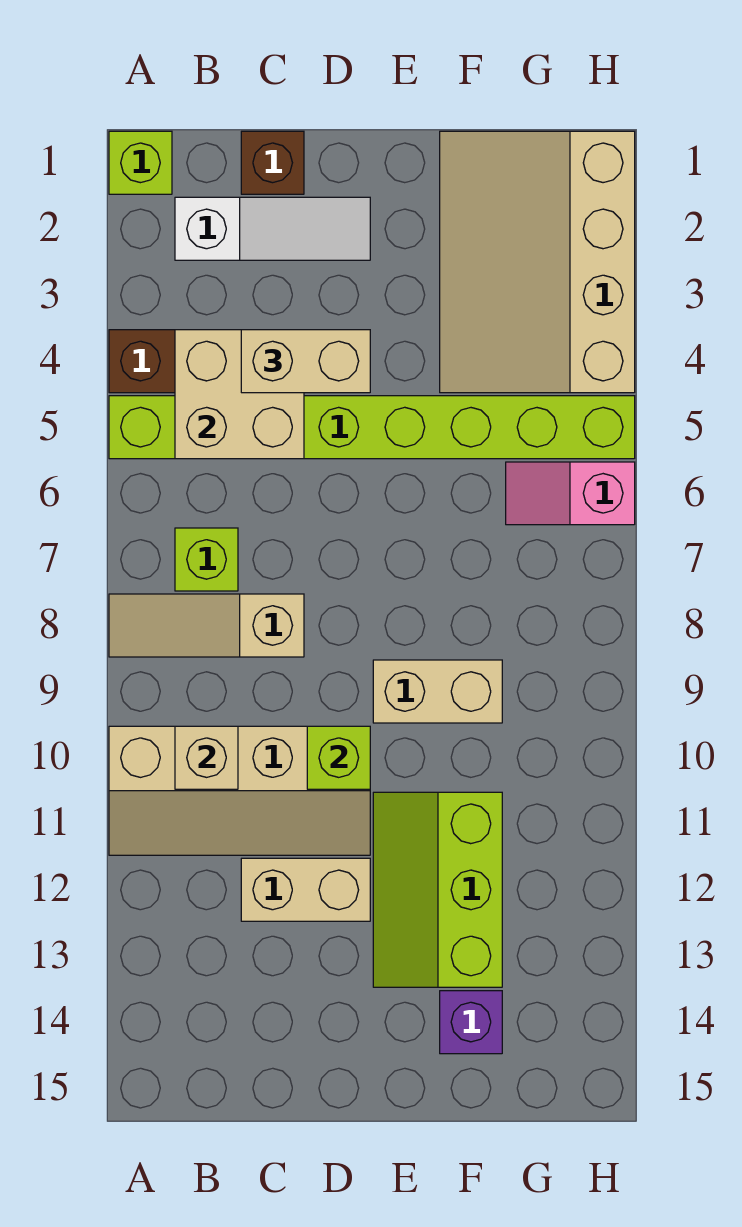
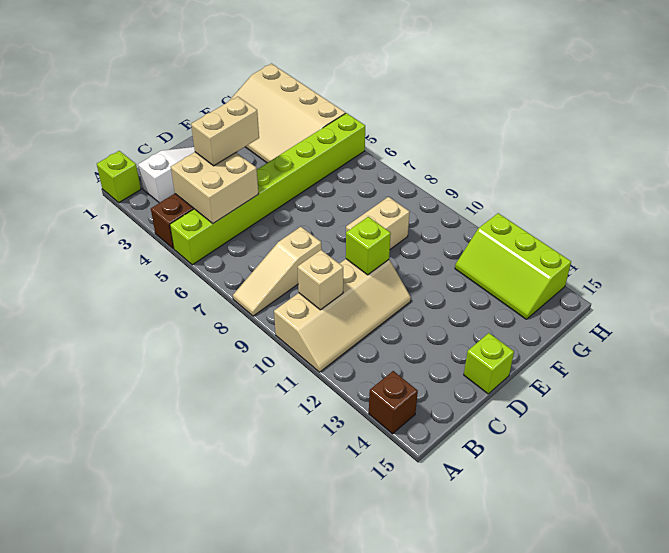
lime 1x1 brick [175,528,238,591] -> lime 1x1 brick moved to [464,333,514,394]
brown 1x1 brick [241,131,304,194] -> brown 1x1 brick moved to [369,371,418,434]
tan 1x2 brick [241,858,370,921] -> none
lime 2x3 slope [373,792,502,987] -> lime 2x3 slope moved to [455,213,571,319]
purple 1x1 brick [440,991,502,1054] -> none
pink 1x2 slope [506,462,635,525] -> none

